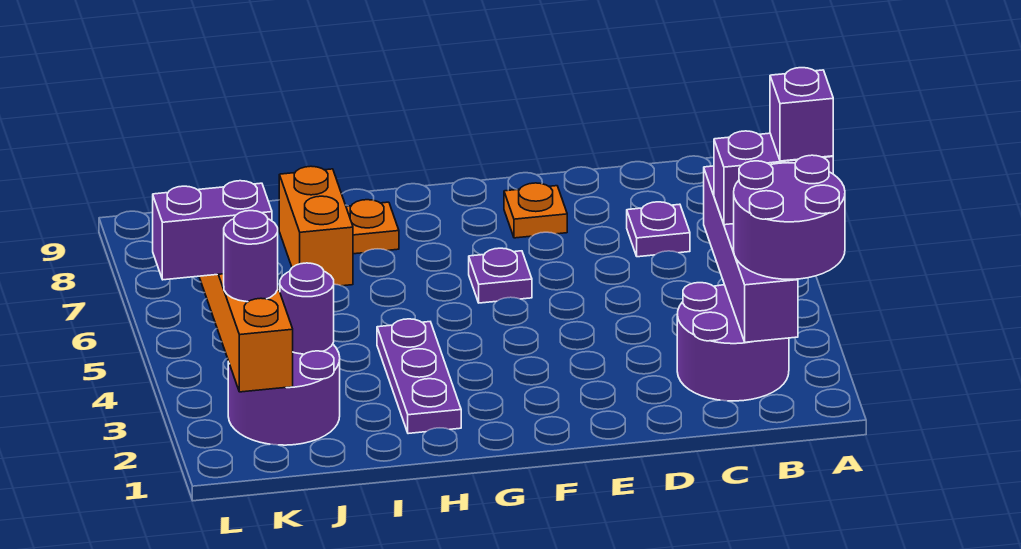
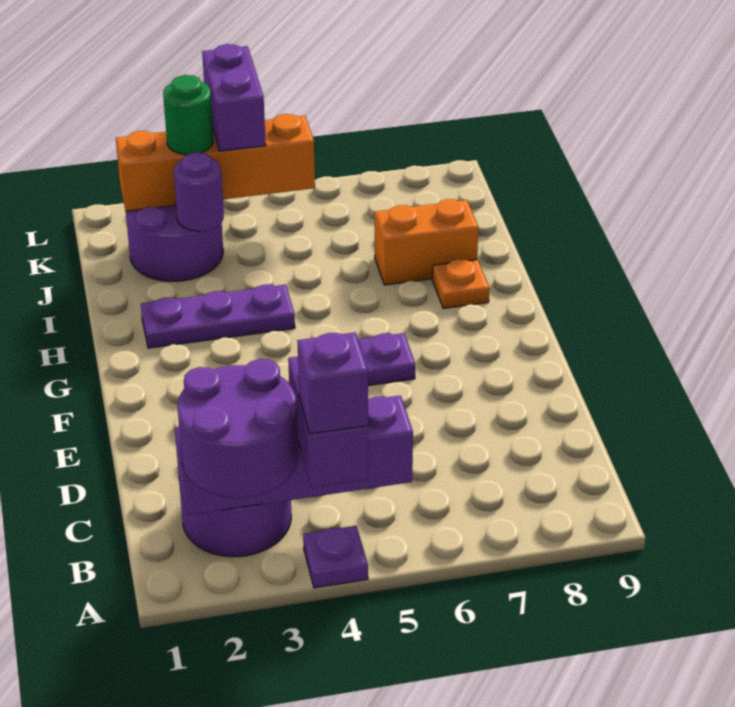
purple 1x1 plate [627,202,690,257] -> purple 1x1 plate moved to [303,526,368,588]
orange 1x1 plate [504,183,567,238] -> none
purple 1x1 round brick [224,211,278,302] -> green 1x1 round brick [163,75,213,155]

